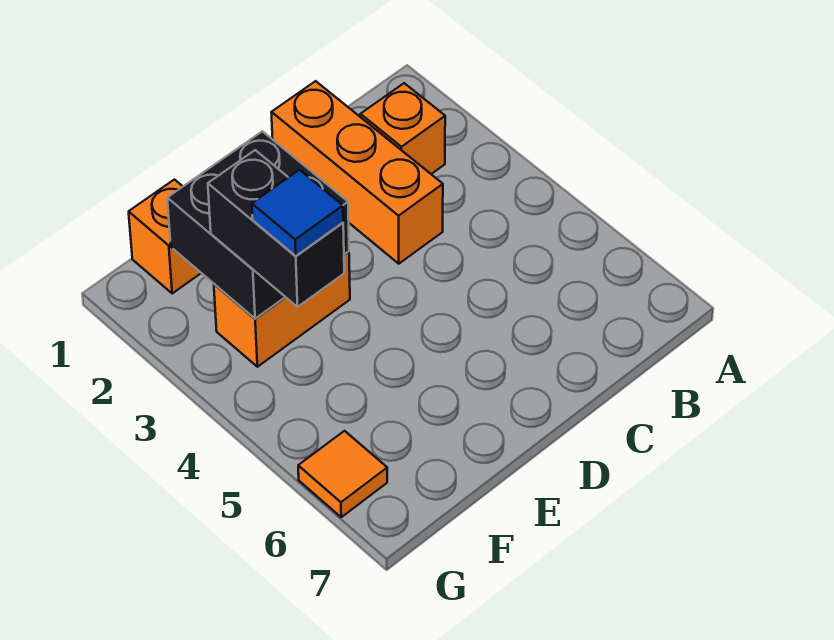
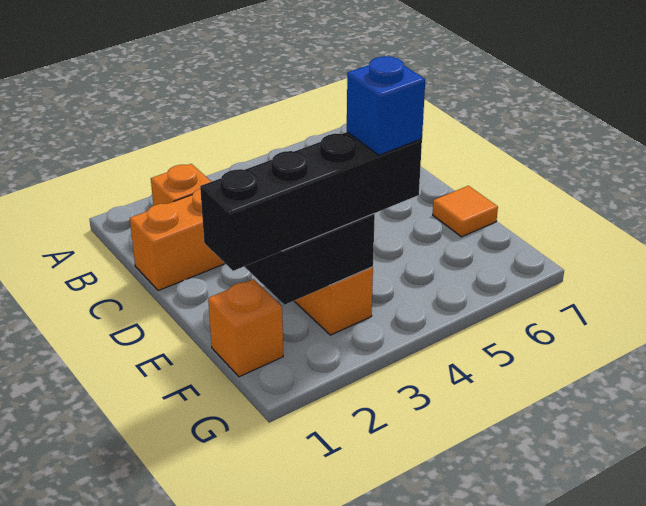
black 1x2 brick [208,150,344,307] -> black 1x4 brick [200,132,422,271]
blue 1x1 tile [252,170,343,256] -> blue 1x1 brick [347,56,425,155]
orange 1x1 tile [298,431,387,517] -> orange 1x1 tile moved to [433,186,498,237]

